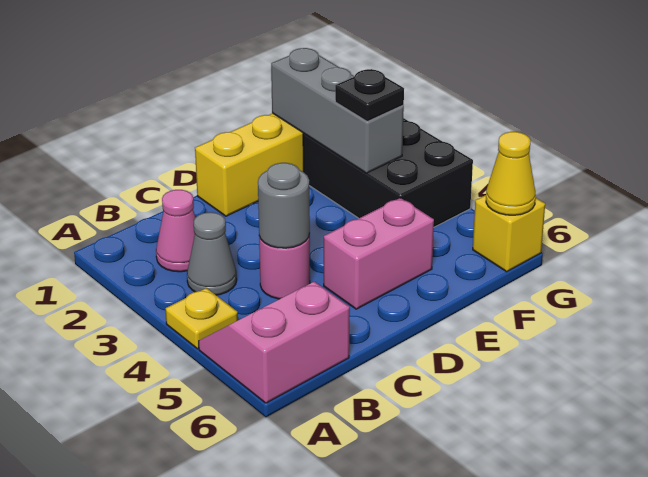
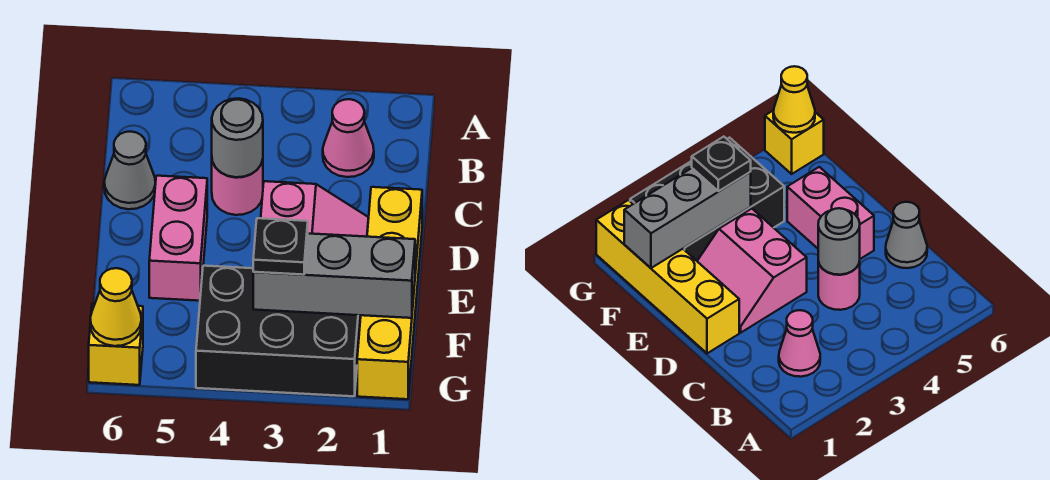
yellow 1x1 plate [166,288,238,349] -> none
pink 2x2 slope [199,282,350,403] -> pink 2x2 slope moved to [261,181,369,237]
grey 1x1 cone [187,212,237,295] -> grey 1x1 cone moved to [104,132,156,209]

